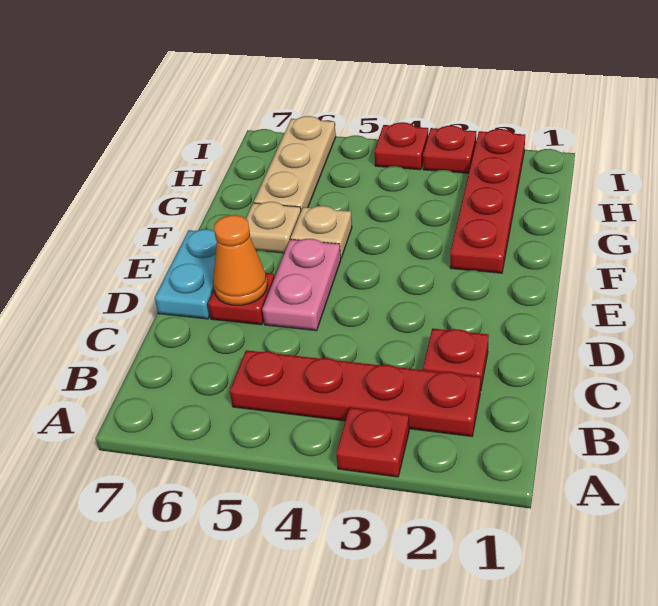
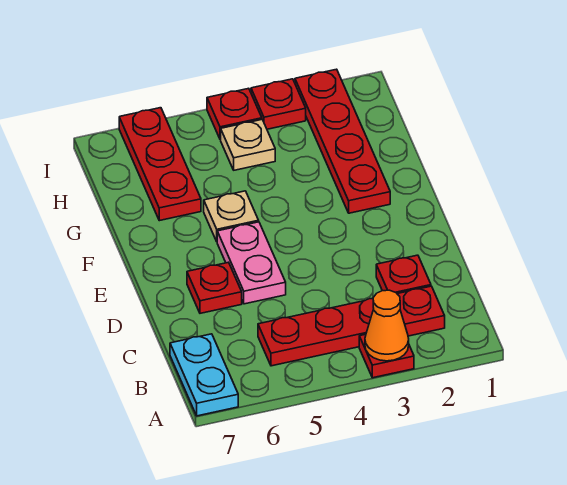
orange 1x1 cone [213,215,268,305] -> orange 1x1 cone moved to [365,290,409,361]
cyan 1x2 plate [155,229,217,319] -> cyan 1x2 plate moved to [170,334,238,416]
tan 1x1 plate [246,202,301,253] -> tan 1x1 plate moved to [221,120,275,170]
tan 1x3 plate [254,116,336,210] -> red 1x3 plate [119,108,201,221]

